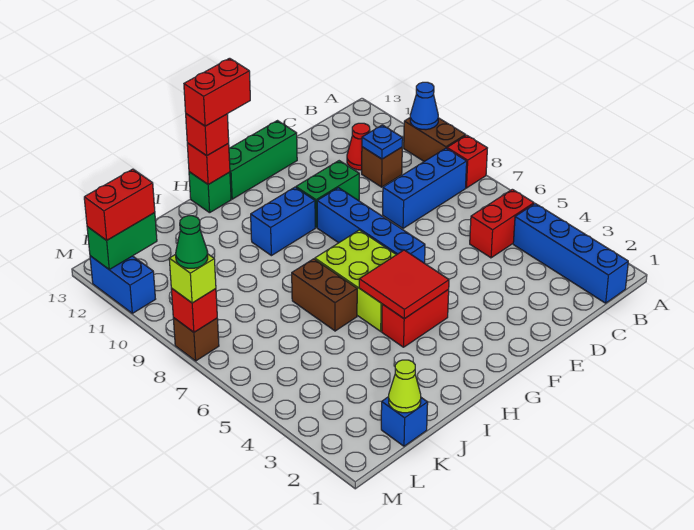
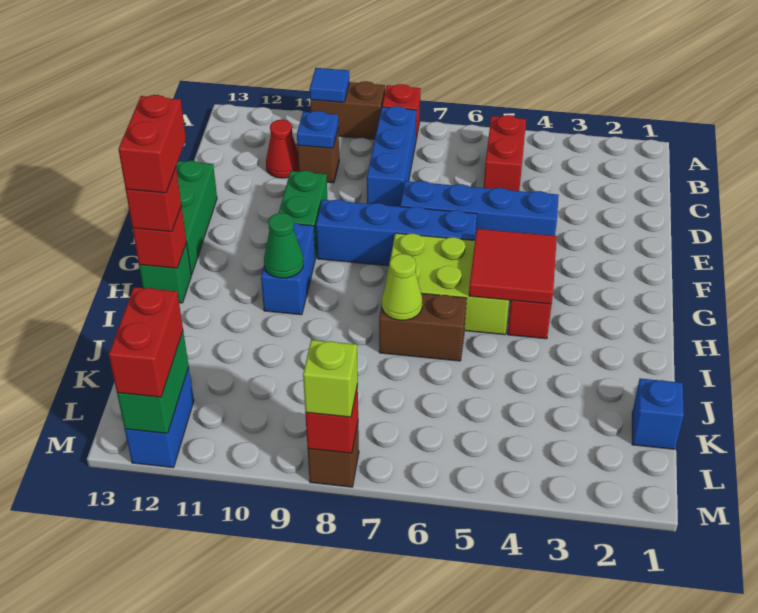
blue 1x1 cone [410,82,438,130] -> blue 1x1 tile [310,68,350,102]
blue 1x4 brick [513,204,628,303] -> blue 1x4 brick moved to [400,181,559,236]
lime 1x1 cone [389,360,421,413] -> lime 1x1 cone moved to [382,254,422,320]
green 1x1 cone [176,216,208,268] -> green 1x1 cone moved to [264,213,303,278]
blue 1x2 brick [90,256,155,313] -> blue 1x2 brick turned to [125,367,194,468]

